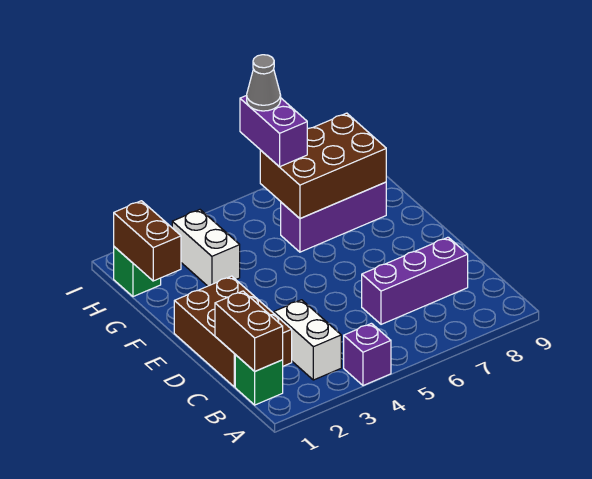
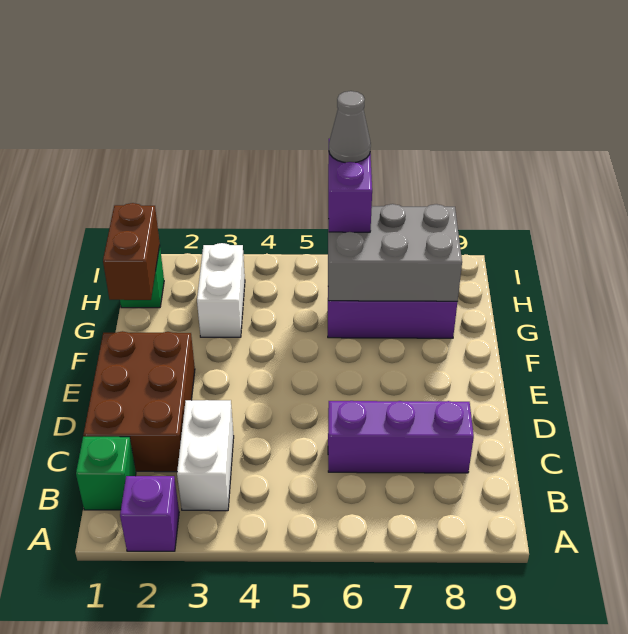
purple 1x1 brick [344,323,391,386] -> purple 1x1 brick moved to [120,476,179,551]
brown 1x2 brick [215,291,283,371] -> none
brown 2x3 brick [260,113,386,219] -> grey 2x3 brick [328,204,462,301]

